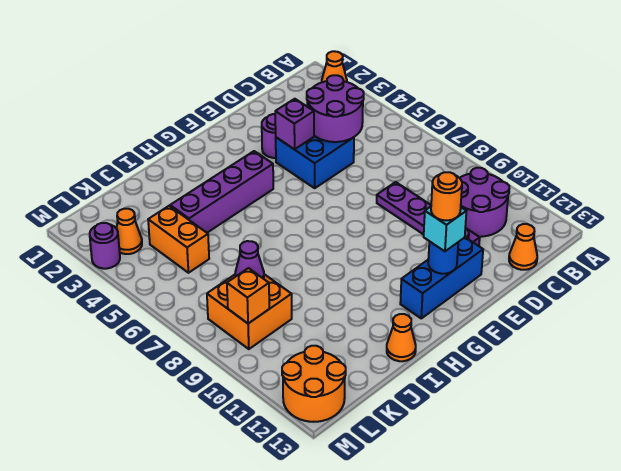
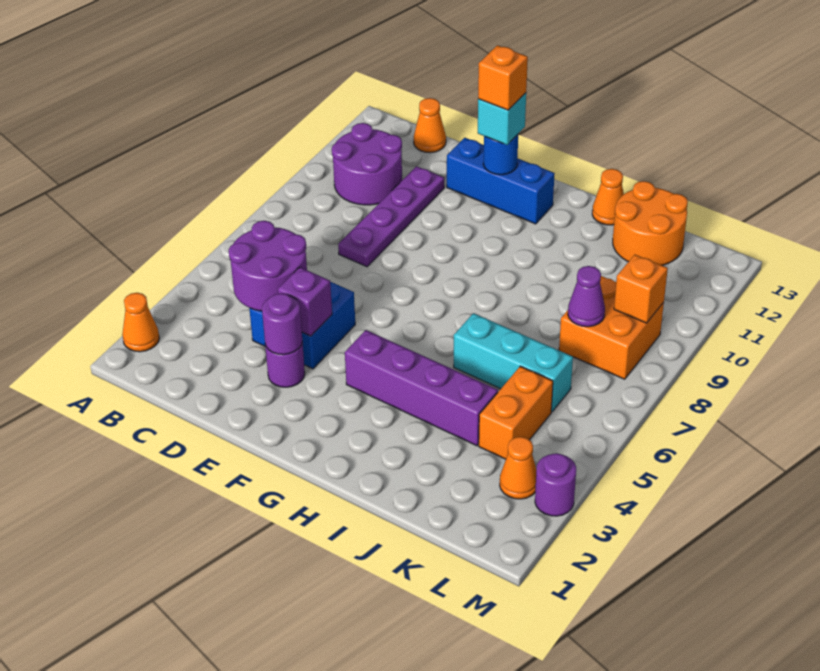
none -> purple 1x1 round brick [262,293,302,355]
orange 1x1 round brick [431,172,462,220] -> orange 1x1 brick [478,45,528,110]
none -> cyan 1x3 brick [454,313,573,412]
orange 2x2 round brick [282,346,346,422] -> orange 2x2 round brick moved to [613,181,688,265]

